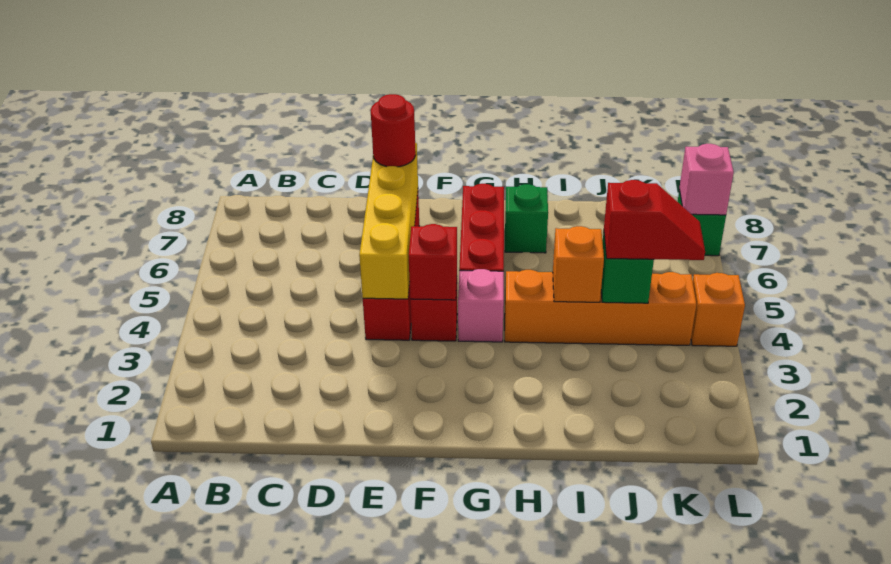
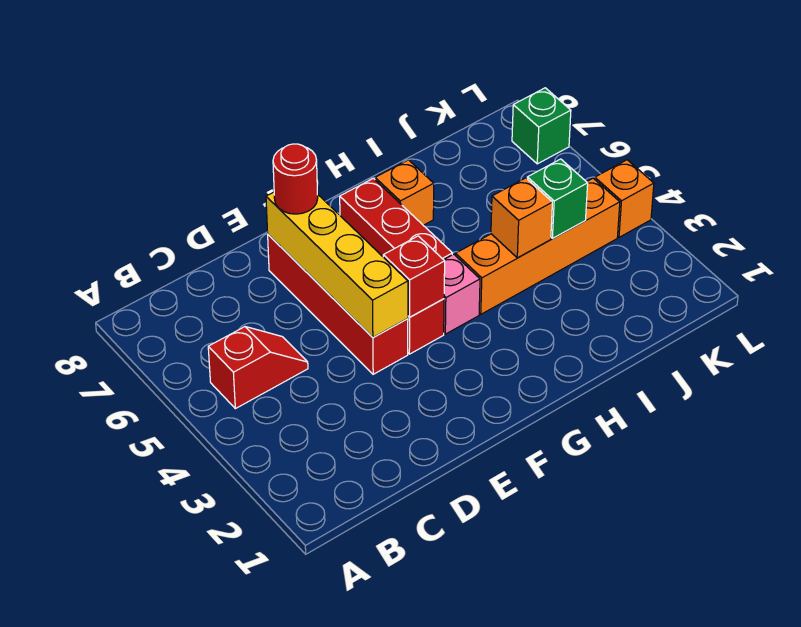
green 1x1 brick [505,184,548,253] -> orange 1x1 brick [375,160,434,225]
red 1x2 slope [604,180,705,260] -> red 1x2 slope moved to [208,327,308,409]
pink 1x1 brick [679,144,734,215] -> none

